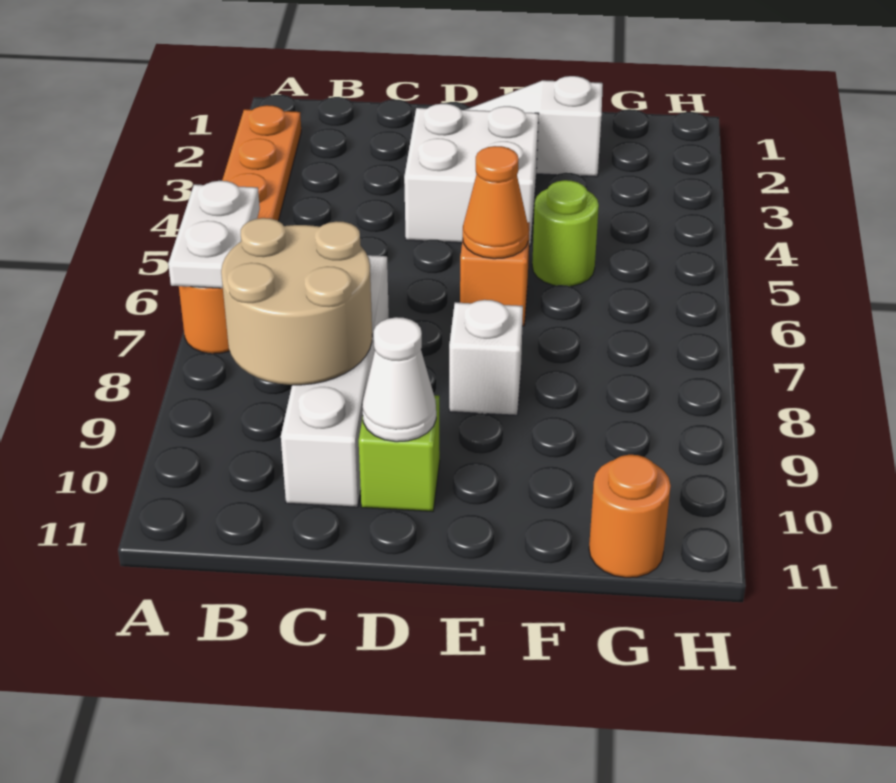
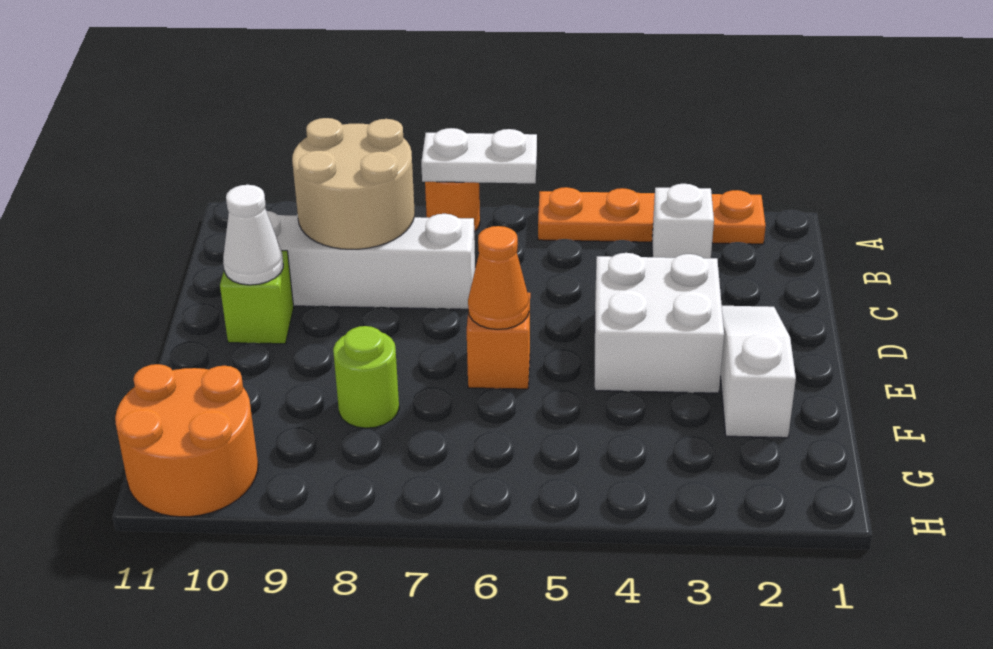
white 1x1 brick [449,300,523,415] -> white 1x1 brick moved to [652,184,714,258]
lime 1x1 round brick [532,180,599,286] -> lime 1x1 round brick moved to [333,326,399,428]
orange 1x1 round brick [589,455,671,578] -> orange 2x2 round brick [115,364,258,517]

